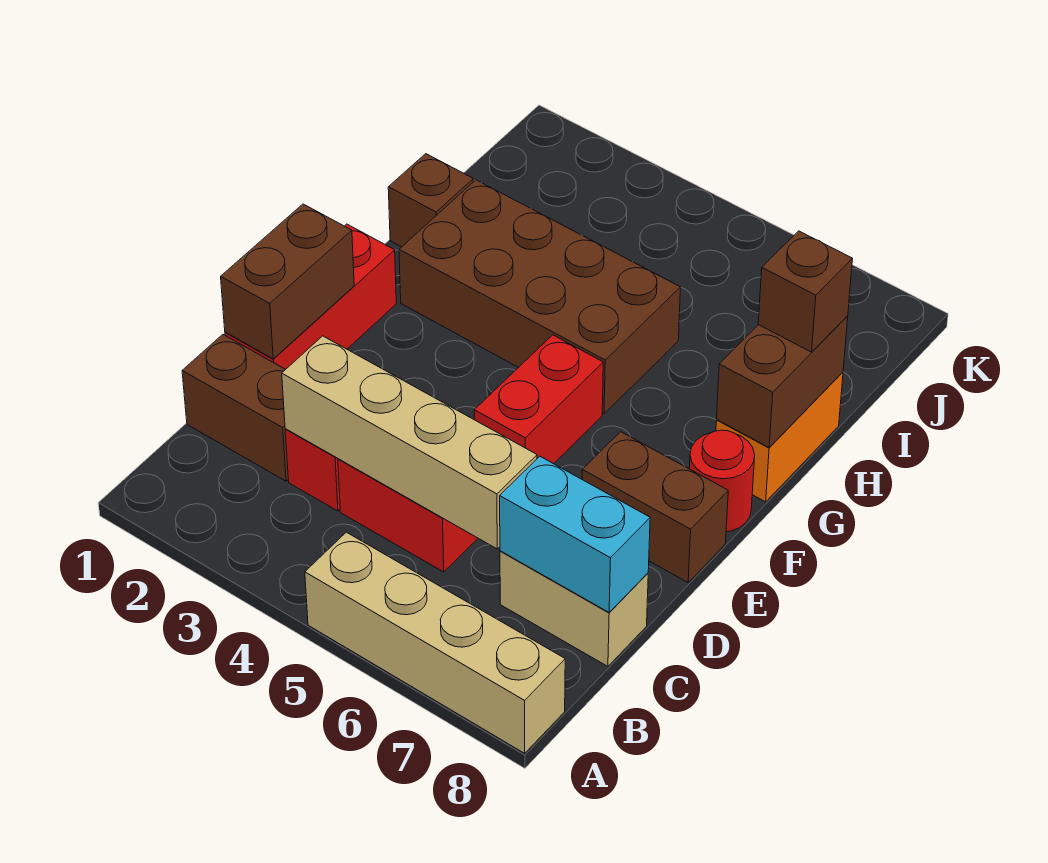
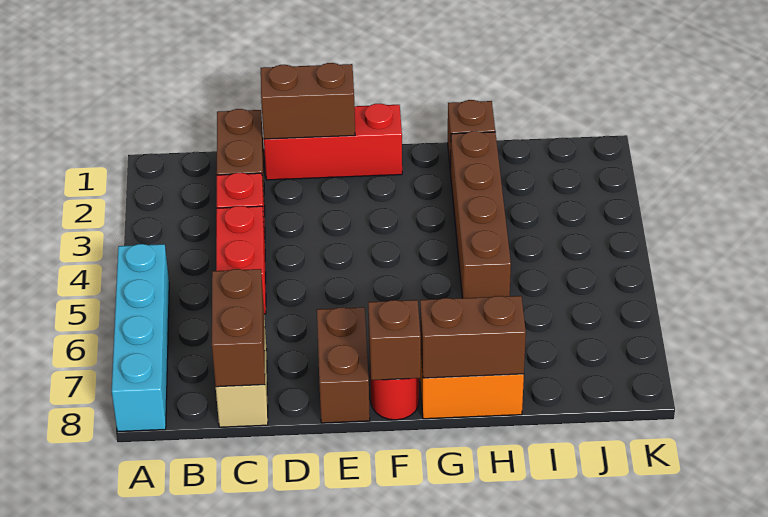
tan 1x4 brick [305,532,565,753] -> cyan 1x4 brick [112,244,169,432]
tan 1x4 brick [282,336,537,549] -> none
cyan 1x2 brick [500,456,650,612] -> brown 1x2 brick [212,269,265,387]
red 1x2 brick [474,335,603,464] -> none
brown 2x4 brick [399,180,681,414] -> brown 1x4 brick [451,131,511,298]
brown 1x1 brick [758,231,852,352] -> brown 1x1 brick moved to [368,300,421,380]

